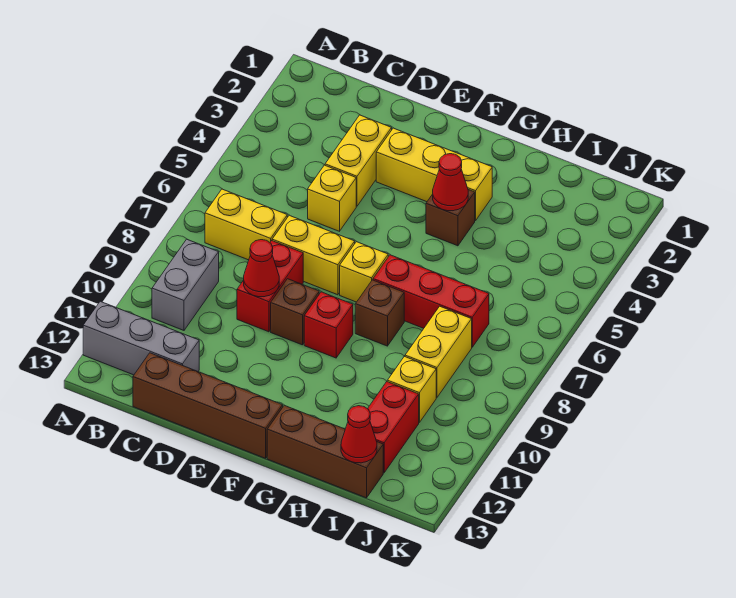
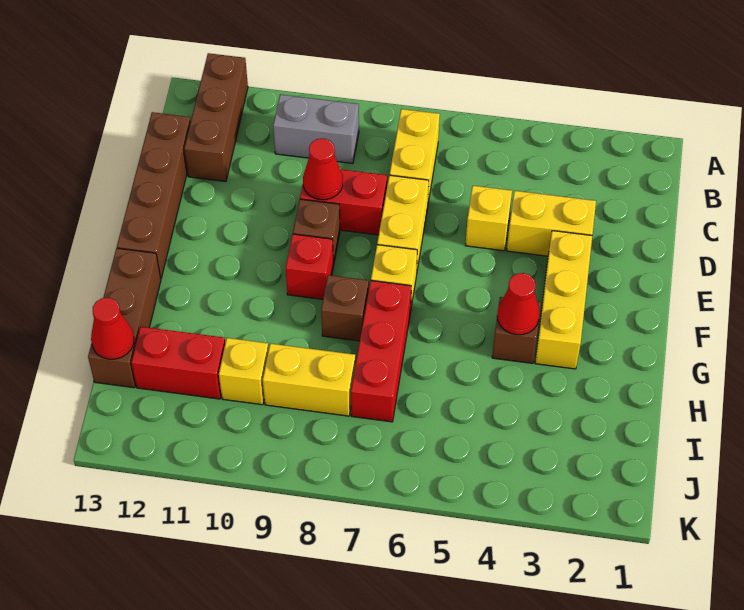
grey 1x3 brick [83,301,199,375] -> brown 1x3 brick [184,53,248,182]

